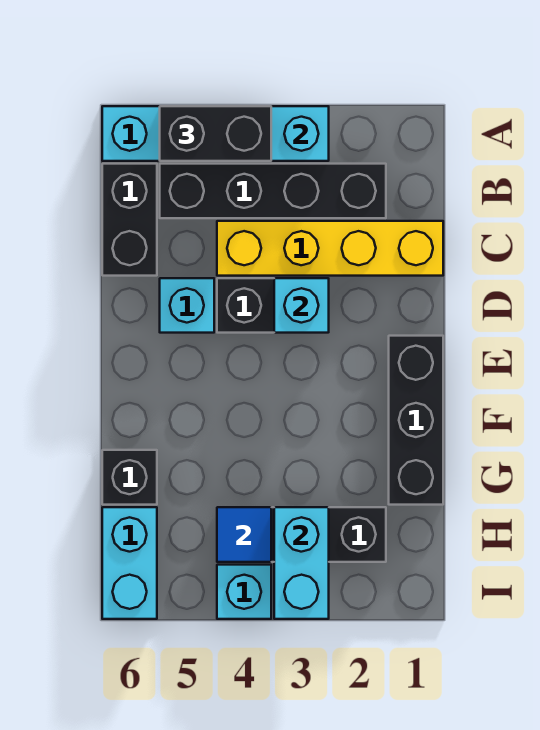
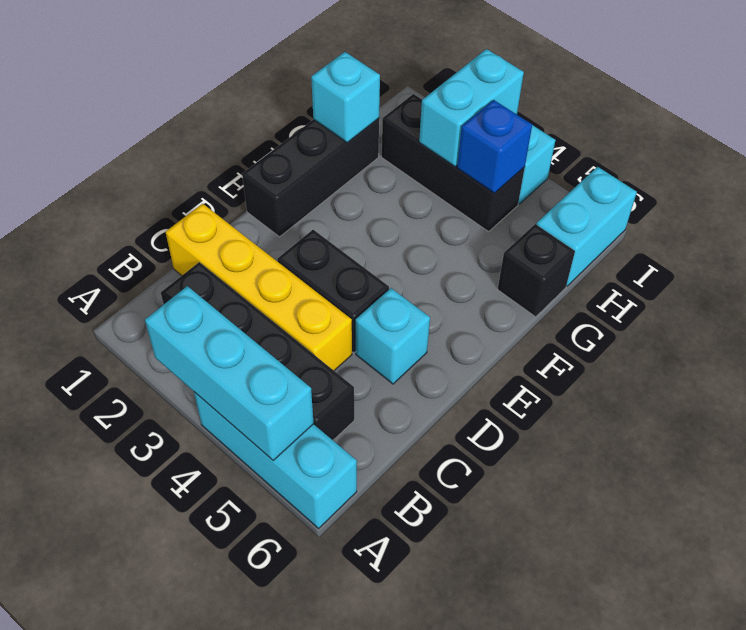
black 1x2 brick [160,106,271,161] -> none
black 1x2 brick [102,164,157,276] -> none
cyan 1x1 brick [274,278,329,333] -> cyan 1x1 brick moved to [311,52,380,143]
blue 1x1 tile [217,507,271,562] -> blue 1x1 brick [457,100,532,193]

